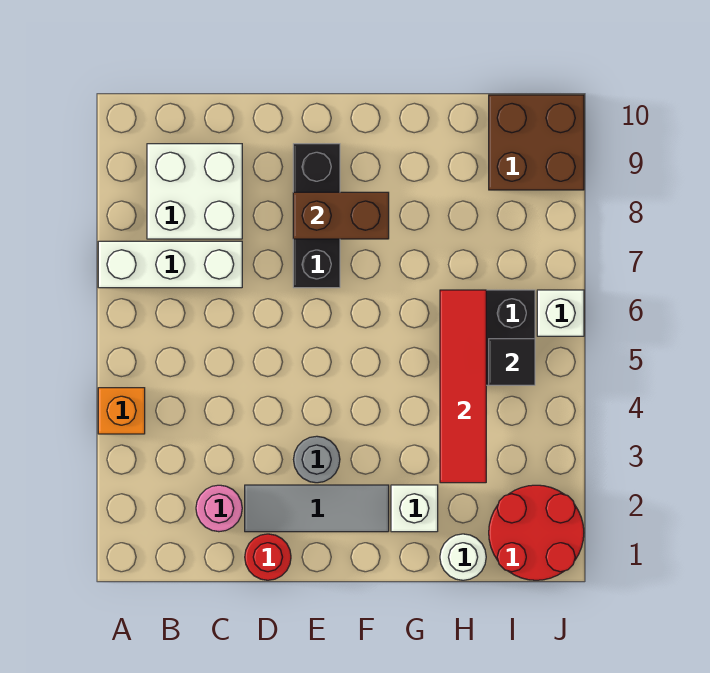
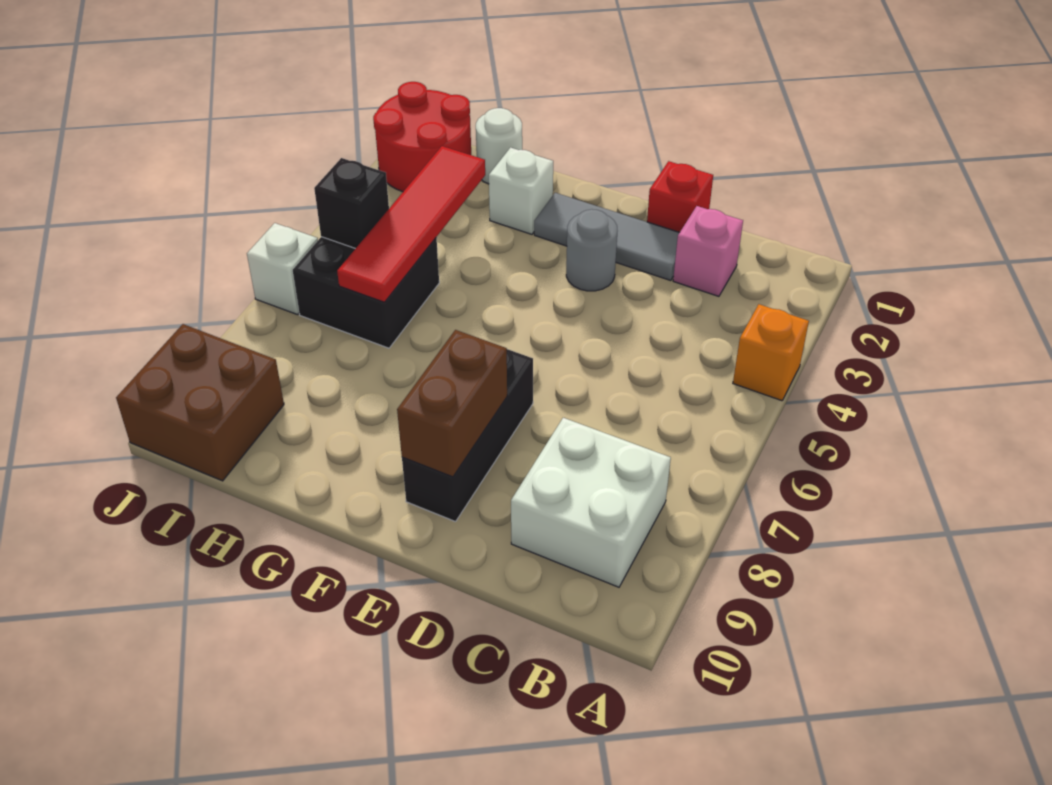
white 1x3 brick [98,241,242,288] -> none
pink 1x1 round brick [196,485,242,532] -> pink 1x1 brick [673,206,743,296]
red 1x1 round brick [245,534,291,580] -> red 1x1 brick [647,161,713,232]
brown 1x2 brick [293,192,389,239] -> brown 1x2 brick turned to [397,330,507,477]
black 1x1 tile [489,339,535,385] -> black 1x1 brick [314,158,389,249]

